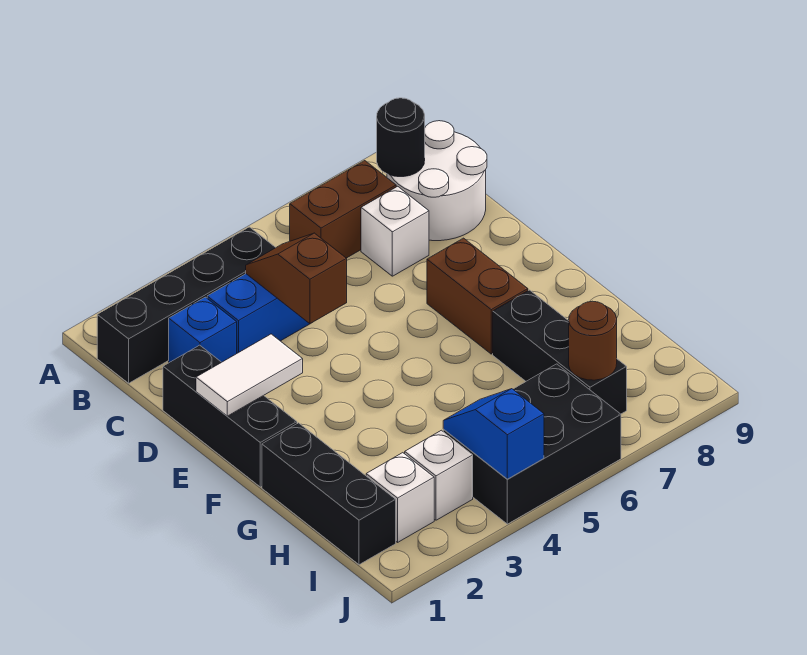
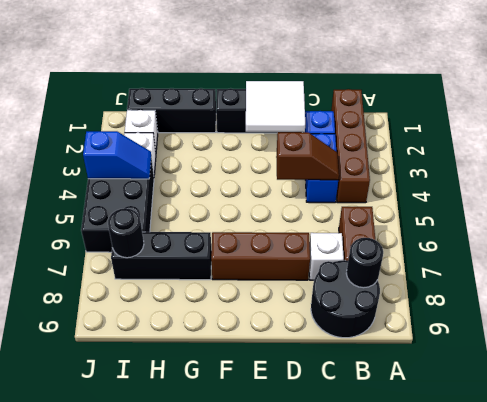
black 1x4 brick [97,227,276,383] -> brown 1x4 brick [331,89,370,203]
white 2x2 round brick [387,121,487,241] -> black 2x2 round brick [311,260,380,338]
white 1x2 tile [196,334,303,416] -> white 2x2 tile [246,81,305,132]
brown 1x2 brick [427,238,528,354] -> brown 1x3 brick [211,232,310,280]
brown 1x1 round brick [569,301,617,380] -> black 1x1 round brick [108,208,144,258]

